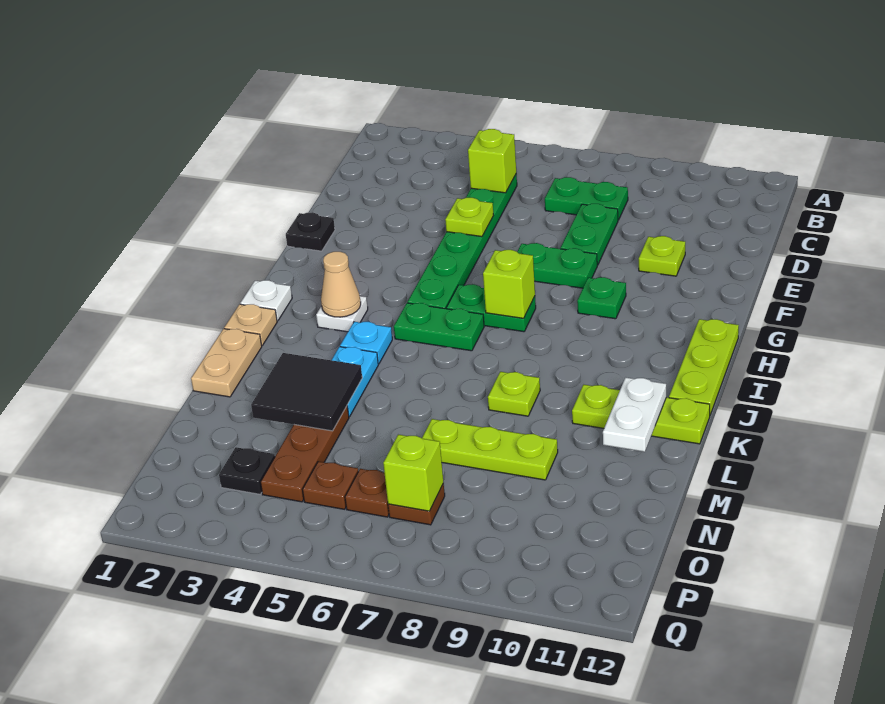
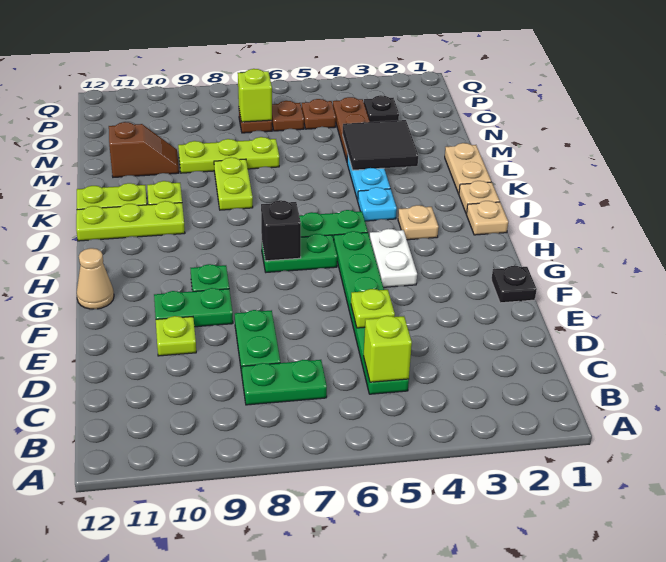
green 1x2 plate [517,243,597,288] -> green 1x2 plate moved to [154,288,233,327]
lime 1x1 brick [483,250,535,318] -> black 1x1 brick [261,200,301,261]
lime 1x3 plate [669,319,739,415] -> lime 1x3 plate turned to [76,201,185,241]
white 1x1 plate [240,280,292,321] -> tan 1x1 plate [467,201,508,235]
white 1x1 plate [316,296,368,332] -> tan 1x1 plate [398,205,439,240]
tan 1x1 cone [321,252,361,317] -> tan 1x1 cone moved to [77,248,114,309]
lime 1x1 plate [488,372,540,416] -> lime 1x2 plate [214,157,253,210]
white 1x2 plate [603,378,666,452] -> white 1x2 plate moved to [370,229,417,287]
none -> brown 1x2 slope [109,122,179,177]

